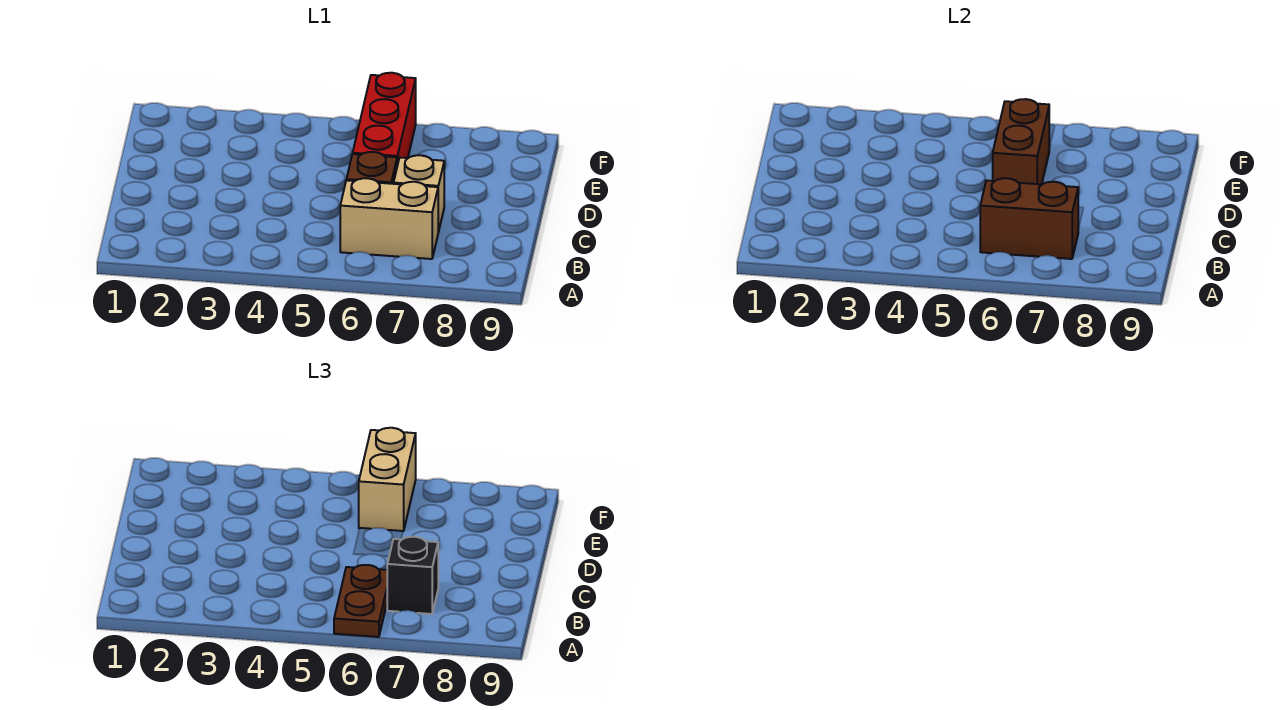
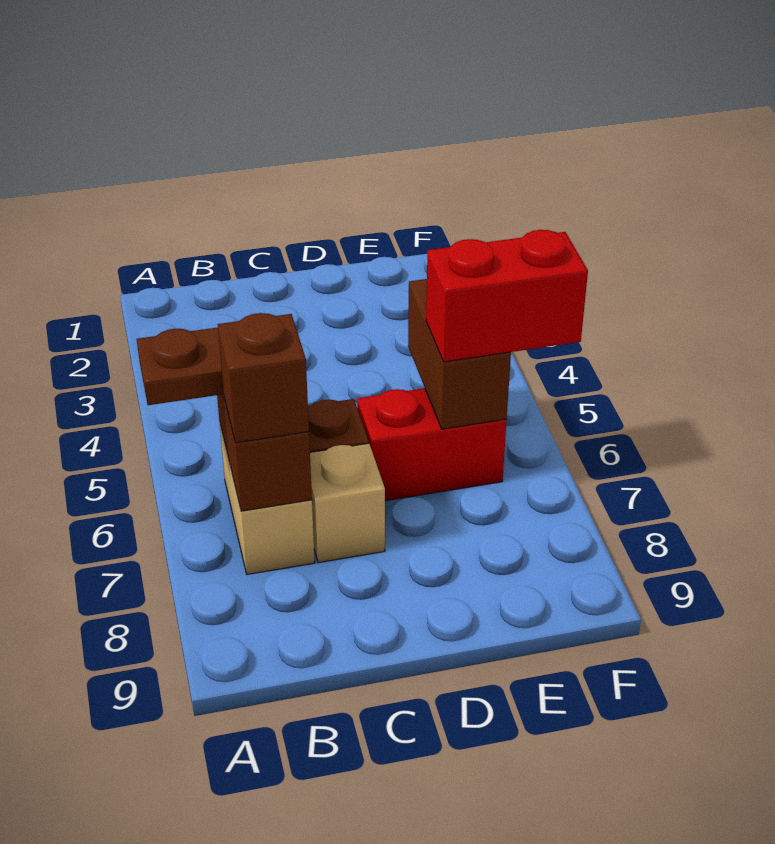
black 1x1 brick [387,537,438,614] -> brown 1x1 brick [218,313,309,443]
red 1x3 brick [353,73,416,166] -> red 1x2 brick [357,388,507,501]
brown 1x2 brick [993,99,1049,184] -> brown 1x2 brick turned to [408,279,511,429]
tan 1x2 brick [359,428,416,531] -> red 1x2 brick [426,230,588,362]

